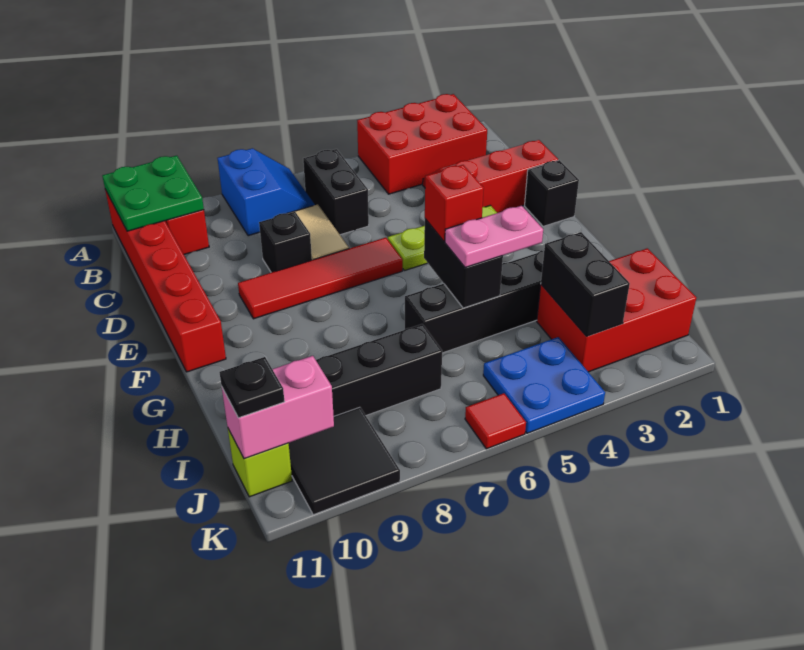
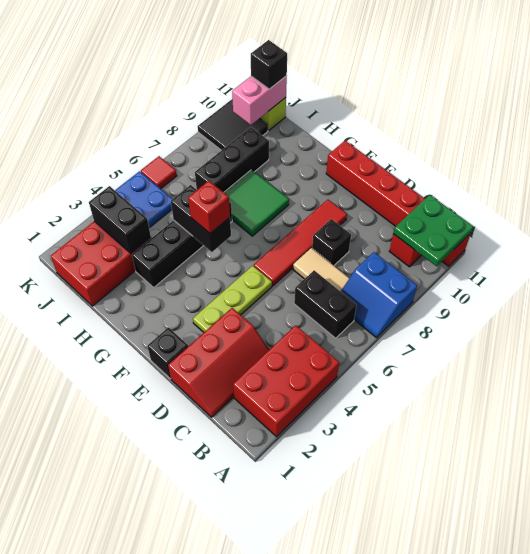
none -> green 2x2 tile [224,170,289,236]
pink 1x2 plate [445,206,543,268] -> none
black 1x1 plate [220,357,284,418] -> black 1x1 brick [251,40,287,89]

